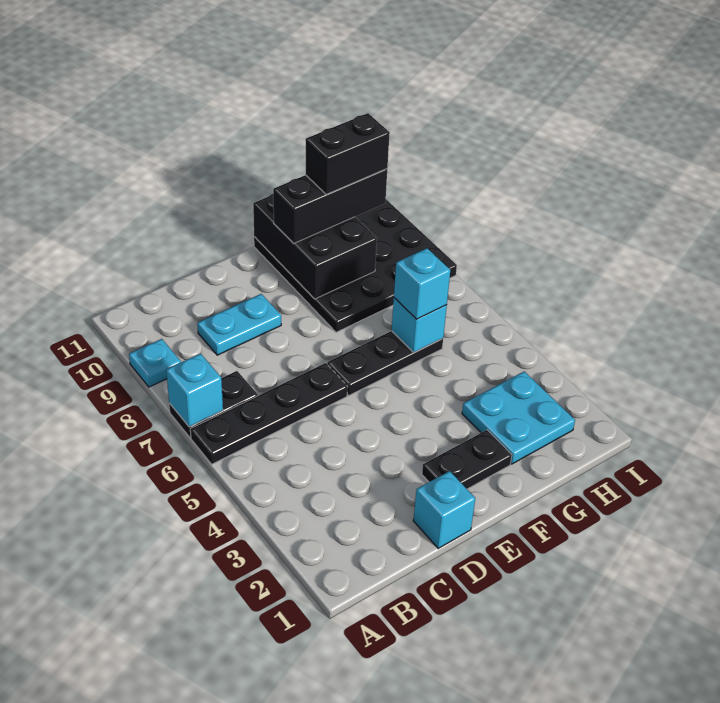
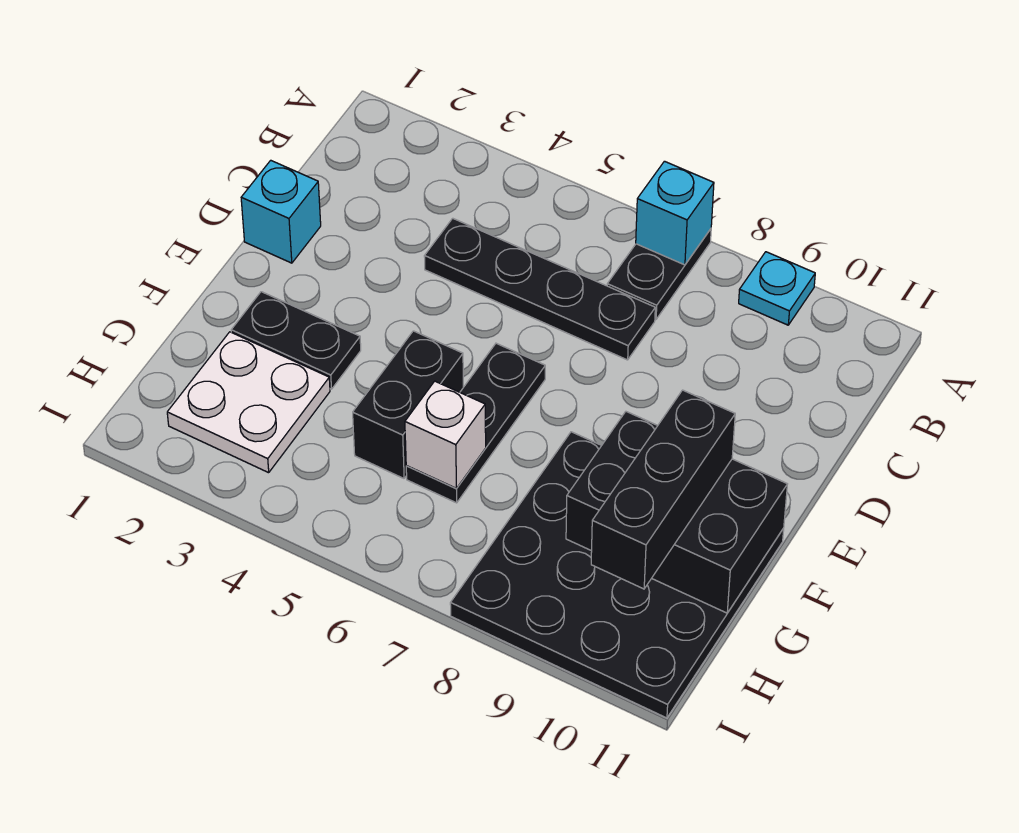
black 1x4 plate [190,363,348,464] -> black 1x4 plate turned to [424,218,655,360]
cyan 1x2 plate [197,294,281,355] -> none
black 1x2 plate [422,430,512,489] -> black 1x2 plate turned to [231,292,361,389]
cyan 2x2 plate [462,372,575,464] -> white 2x2 plate [167,332,330,473]
cyan 1x1 brick [392,298,447,353] -> white 1x1 brick [405,381,486,488]
cyan 1x1 brick [394,248,450,319] -> none
black 1x2 brick [306,113,390,195] -> black 1x2 brick moved to [353,331,463,478]

